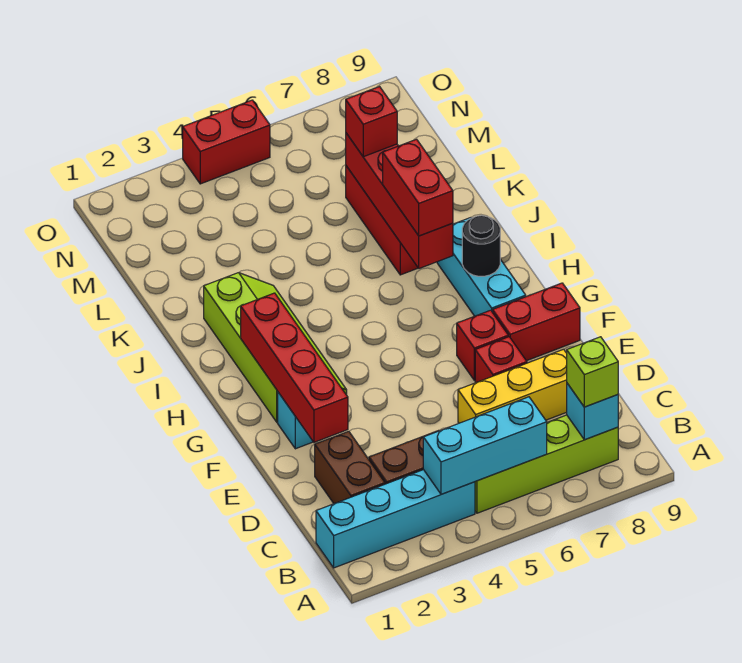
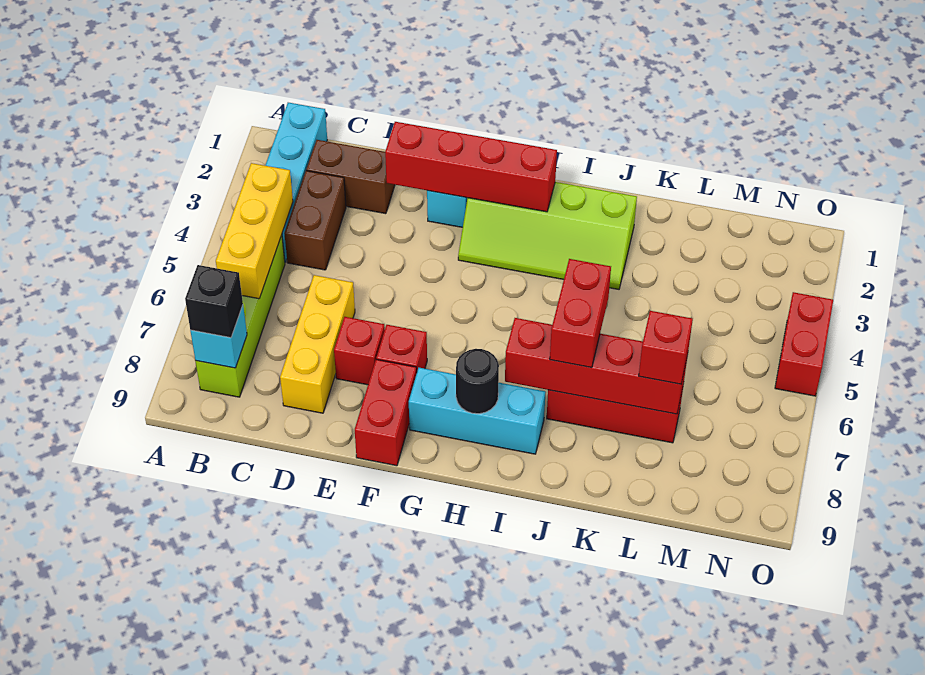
cyan 1x3 brick [423,397,547,494] -> yellow 1x3 brick [216,163,293,299]
lime 1x1 brick [567,337,618,407] -> black 1x1 brick [185,265,243,338]
red 1x2 brick [383,139,453,236] -> red 1x2 brick turned to [550,259,611,368]

